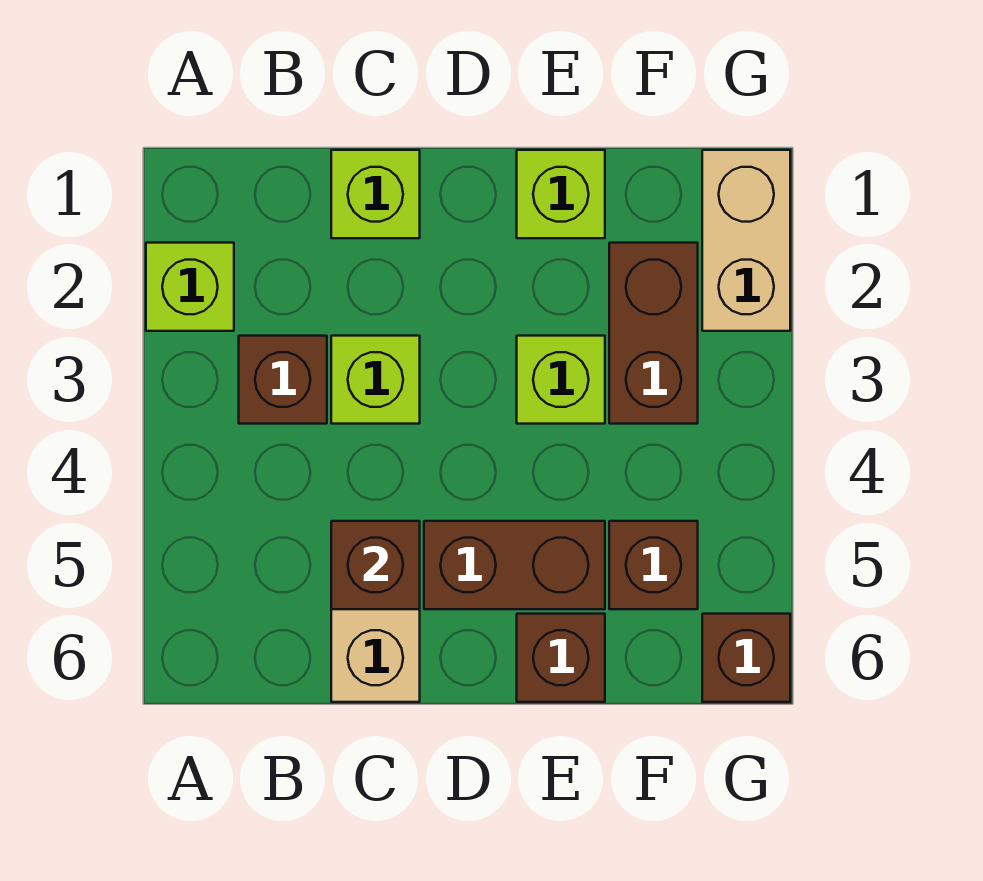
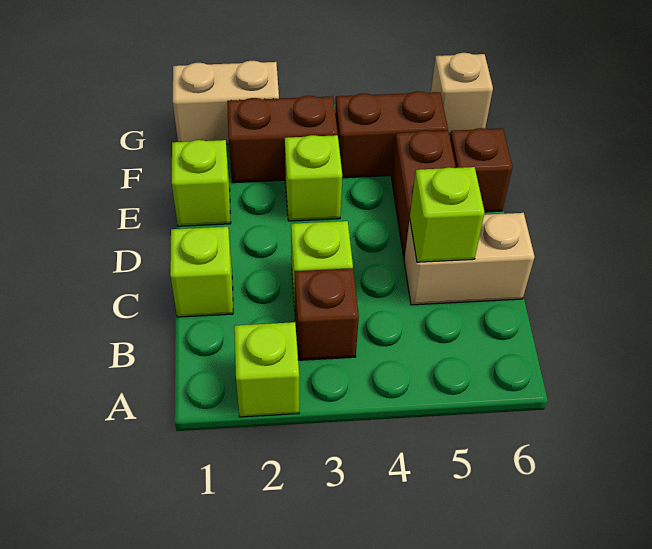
brown 1x1 brick [331,521,420,609] -> lime 1x1 brick [410,167,485,262]
brown 1x1 brick [609,521,698,609] -> brown 1x2 brick [335,91,448,178]
brown 1x1 brick [702,614,790,702] -> tan 1x1 brick [431,53,493,135]

